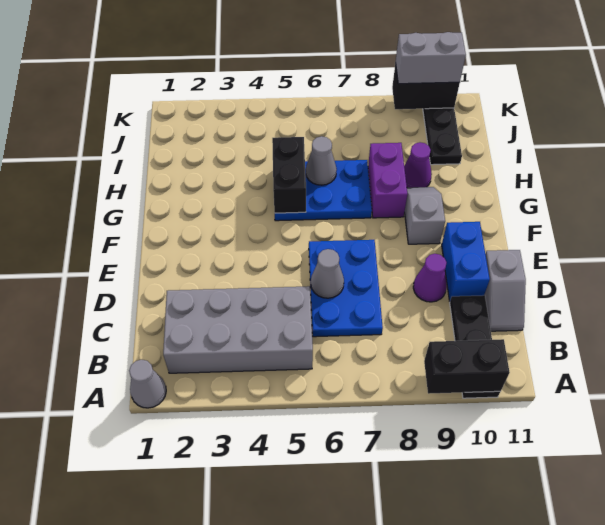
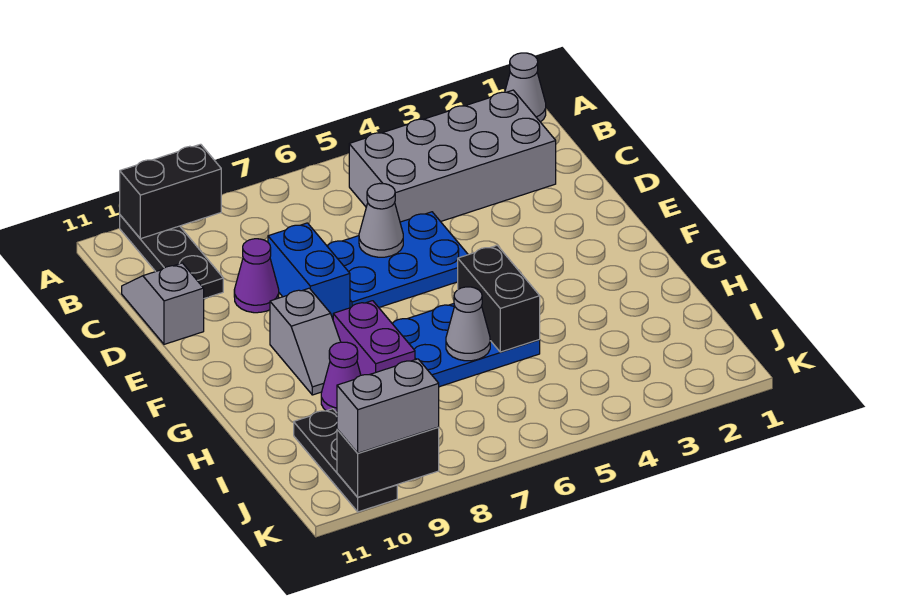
blue 2x3 plate [309,240,383,337] -> blue 2x3 plate turned to [327,212,468,308]
blue 1x2 brick [442,222,490,301] -> blue 1x2 brick moved to [268,223,350,319]

